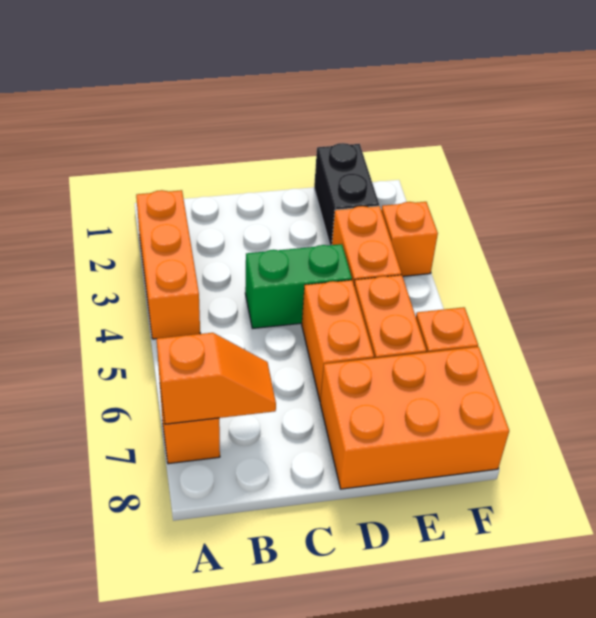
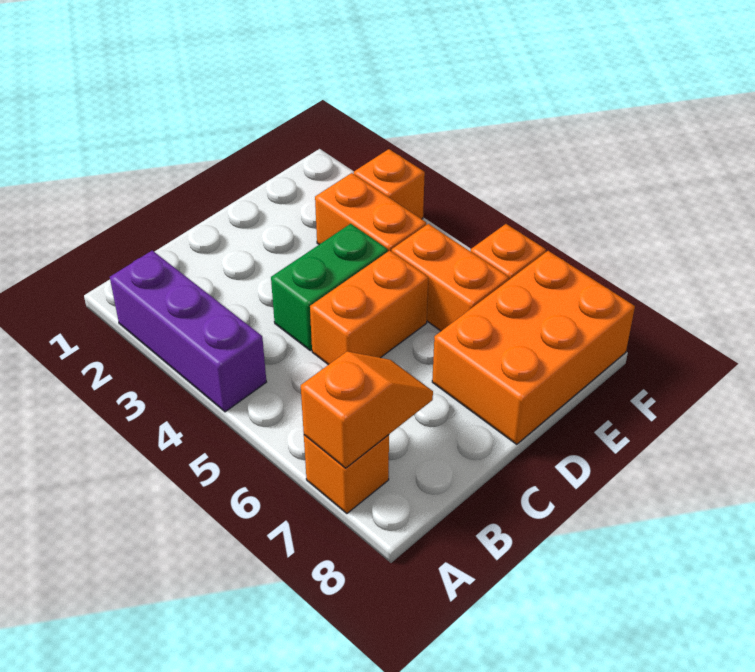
orange 1x3 brick [136,190,200,339] -> purple 1x3 brick [110,251,266,412]
orange 1x2 brick [302,280,374,401] -> orange 1x2 brick turned to [310,251,428,365]
black 1x2 brick [314,143,379,245] -> none

